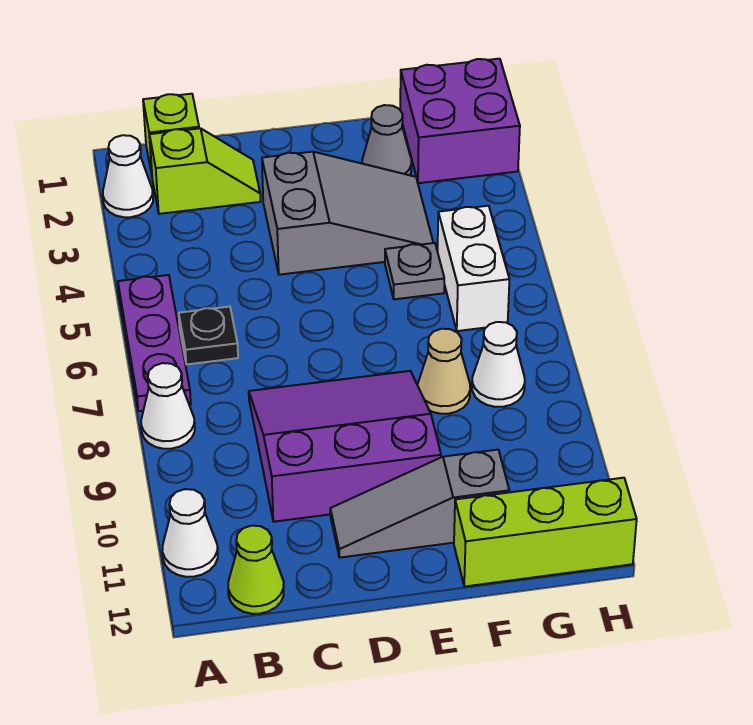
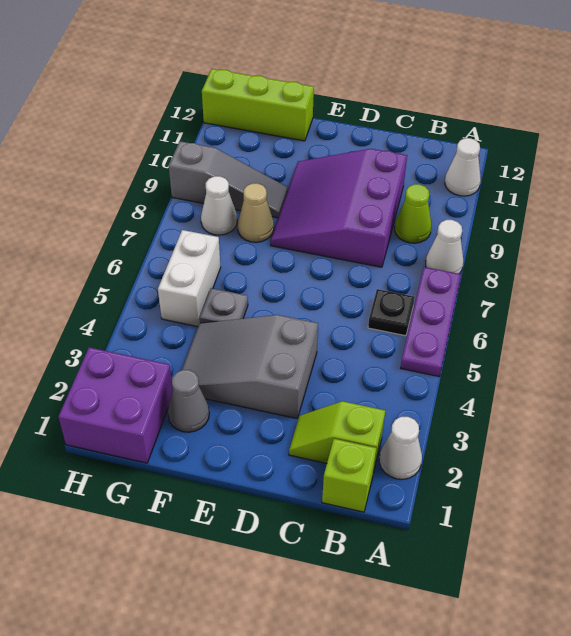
lime 1x1 cone [228,526,284,614] -> lime 1x1 cone moved to [395,184,431,243]
purple 3x3 slope [249,371,441,522] -> purple 3x3 slope turned to [271,149,407,267]
grey 1x3 slope [330,450,509,558] -> grey 1x3 slope moved to [169,141,287,218]

